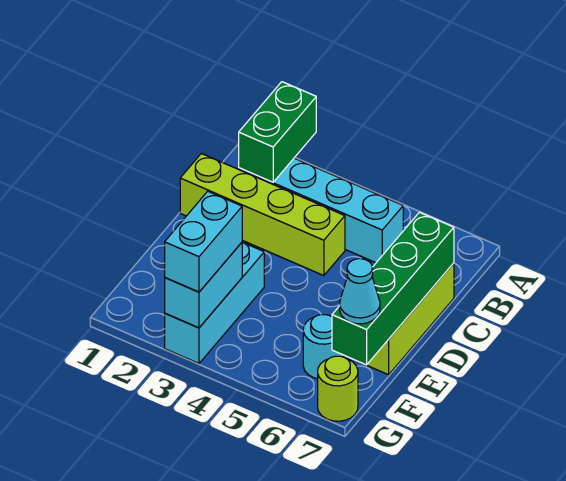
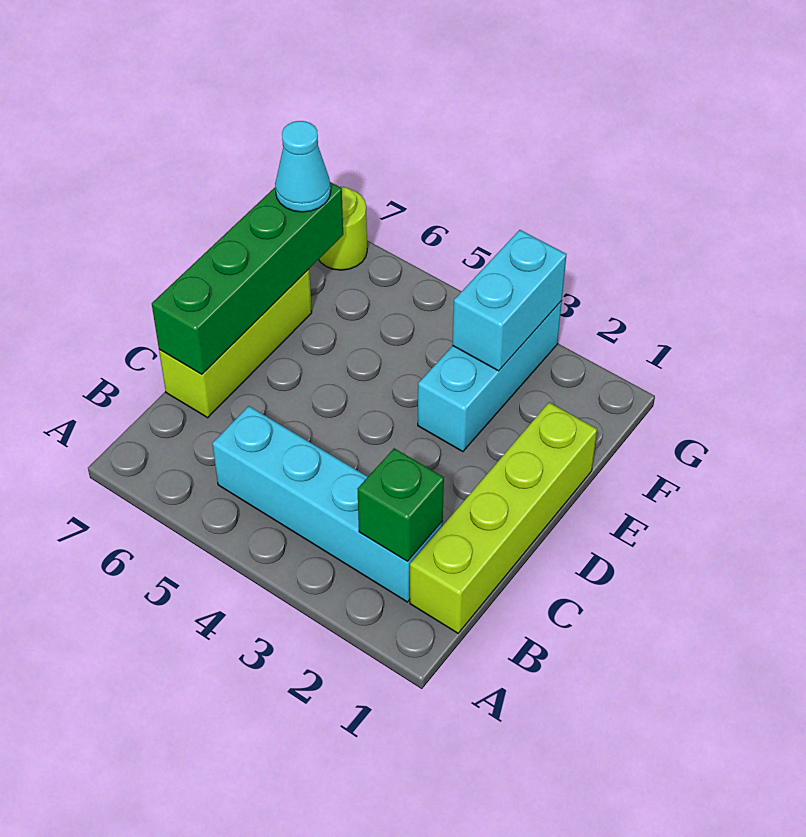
green 1x2 brick [239,82,316,182] -> green 1x1 brick [358,448,444,561]
lime 1x4 brick [180,153,345,276] -> lime 1x4 brick turned to [410,402,597,633]
cyan 1x2 brick [165,191,242,292] -> none
cyan 1x1 round brick [303,315,344,379] -> none

